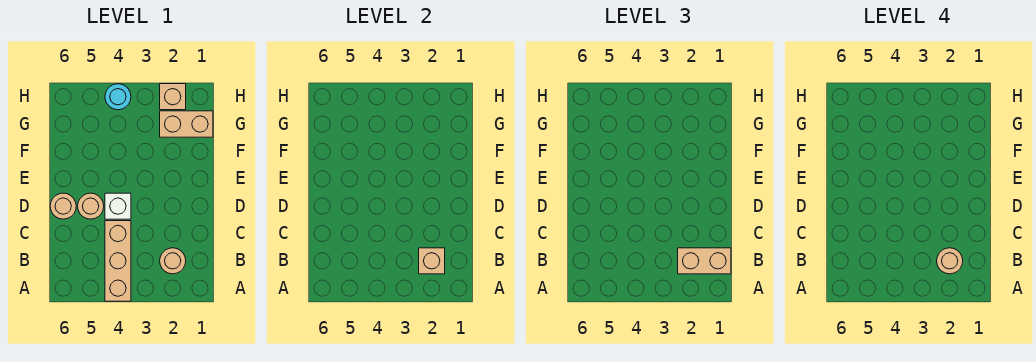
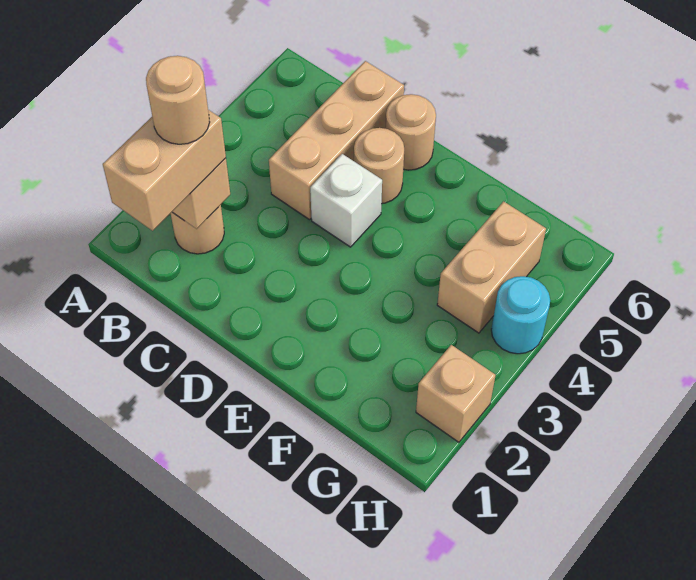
tan 1x3 brick [105,221,131,301] -> tan 1x3 brick turned to [269,61,404,220]
tan 1x2 brick [160,111,213,137] -> tan 1x2 brick moved to [437,201,546,333]

